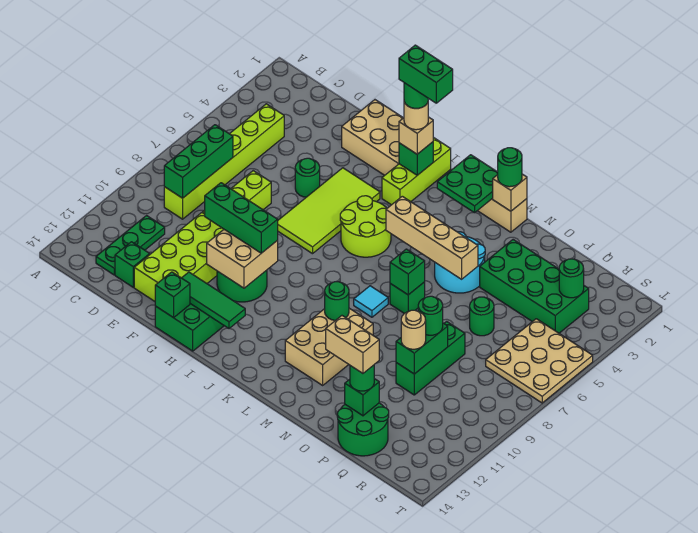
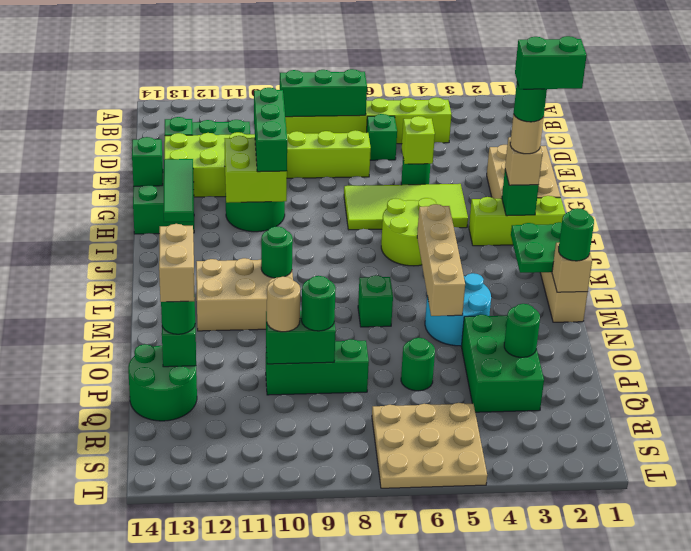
none -> lime 1x1 brick [402,116,435,164]
tan 2x2 brick [207,230,278,288] -> lime 2x2 brick [225,136,287,203]
green 1x2 brick [399,45,453,103] -> green 1x2 brick turned to [515,36,587,89]
cyan 1x1 tile [354,286,388,317] -> none
green 1x1 brick [390,249,425,295] -> green 1x1 brick moved to [367,114,397,160]
green 2x4 brick [480,240,589,333] -> green 2x3 brick [461,315,544,412]
green 1x1 round brick [559,259,584,298] -> green 1x1 round brick moved to [504,304,540,357]

